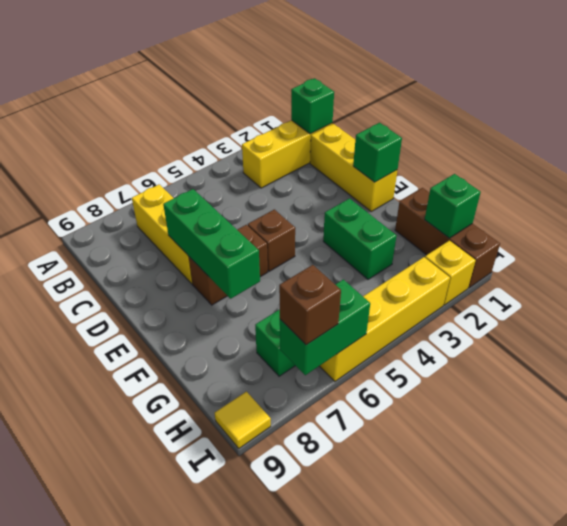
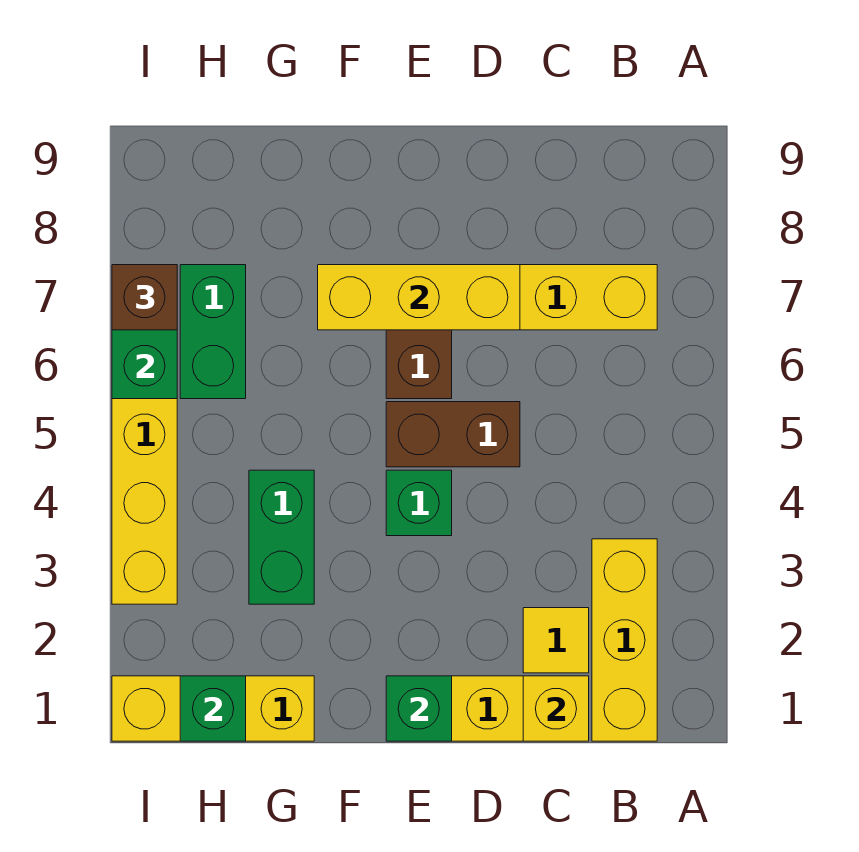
green 1x1 brick [291,78,334,134] -> green 1x1 brick moved to [386,470,452,536]
green 1x3 brick [163,189,260,299] -> yellow 1x3 brick [318,265,520,330]
brown 1x1 brick [248,209,295,271] -> brown 1x2 brick [386,402,520,467]
green 1x2 brick [323,199,397,279] -> green 1x2 brick turned to [249,470,314,604]
brown 1x3 brick [395,188,500,288] -> yellow 1x3 brick [112,676,314,741]
yellow 1x1 brick [425,241,476,305] -> yellow 1x1 brick moved to [523,676,589,741]
yellow 1x1 tile [215,392,271,448] -> yellow 1x1 tile moved to [523,608,589,673]

